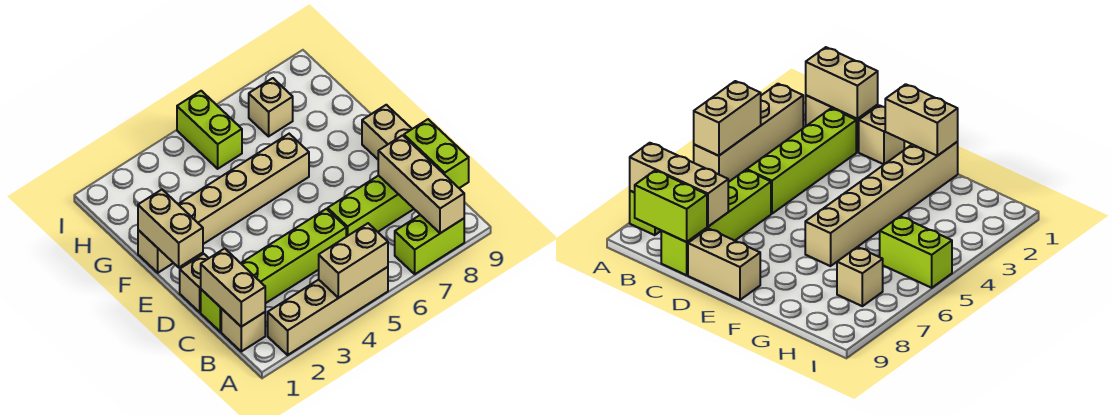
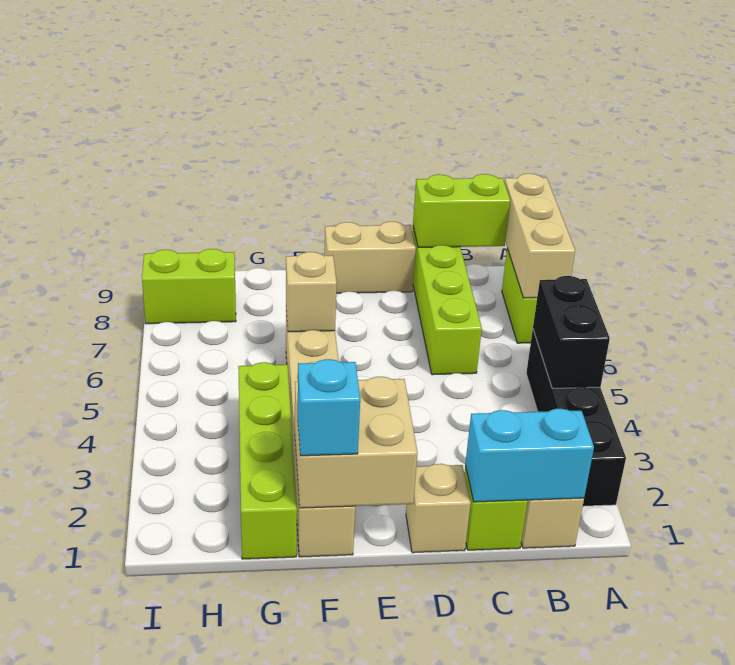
tan 1x4 brick [268,267,388,355] -> black 1x4 brick [526,330,626,506]
tan 1x2 brick [319,223,388,298] -> black 1x2 brick [533,276,610,388]
tan 1x3 brick [378,135,464,233] -> tan 1x3 brick turned to [504,174,575,298]
tan 1x2 brick [201,248,265,327] -> cyan 1x2 brick [465,409,594,502]
lime 1x4 brick [241,209,346,303] -> lime 1x4 brick moved to [238,362,297,559]
tan 1x2 brick [138,190,203,267] -> tan 2x2 brick [295,377,418,508]
none -> cyan 1x1 brick [298,359,360,456]
lime 1x2 brick [177,91,242,169] -> lime 1x2 brick moved to [142,249,236,324]
tan 1x1 brick [249,78,293,136] -> tan 1x1 brick moved to [286,252,337,332]

